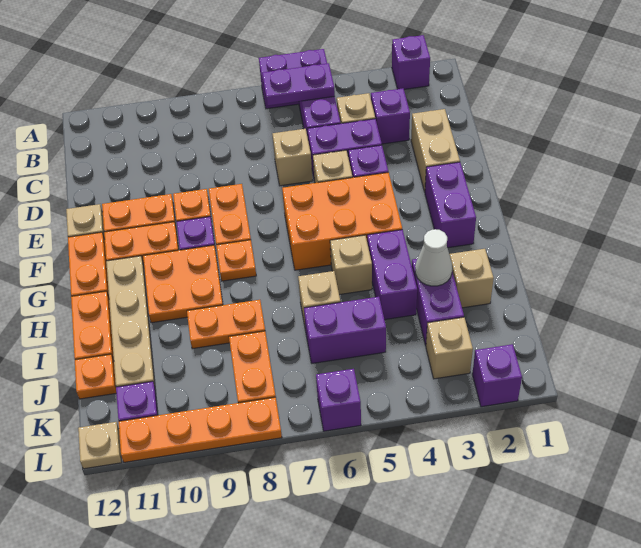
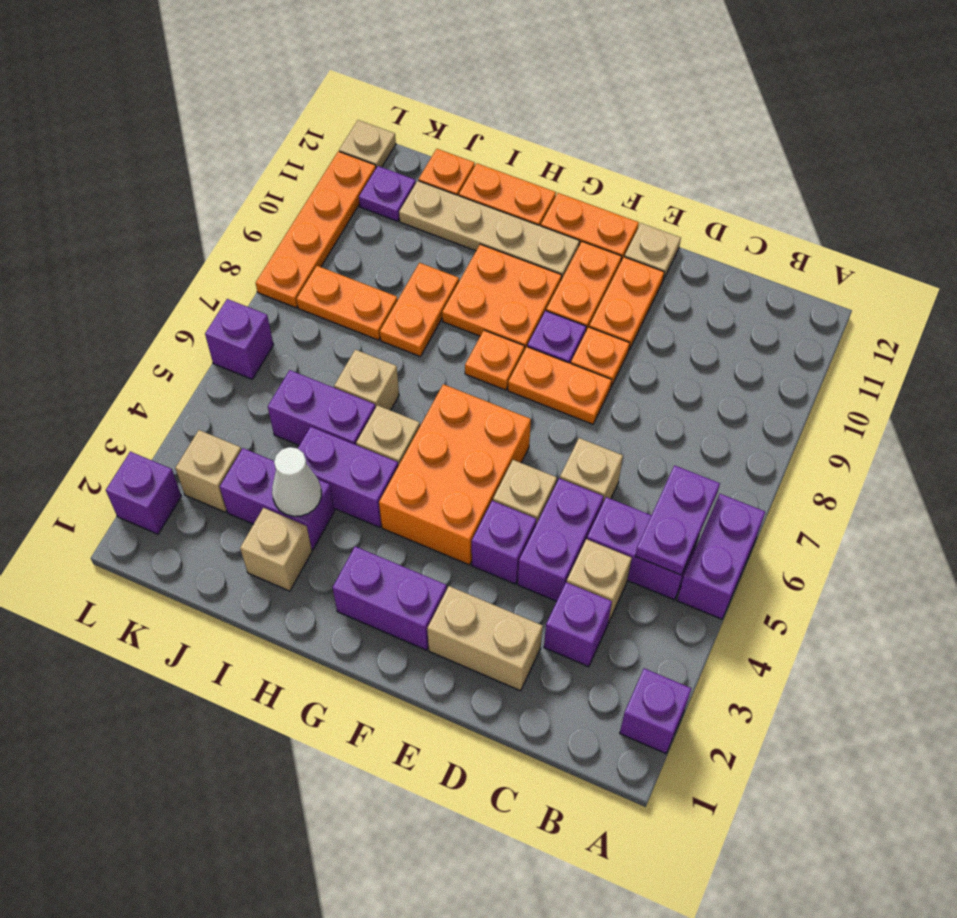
purple 1x2 brick [304,297,386,363] -> purple 1x2 brick turned to [268,370,375,445]

